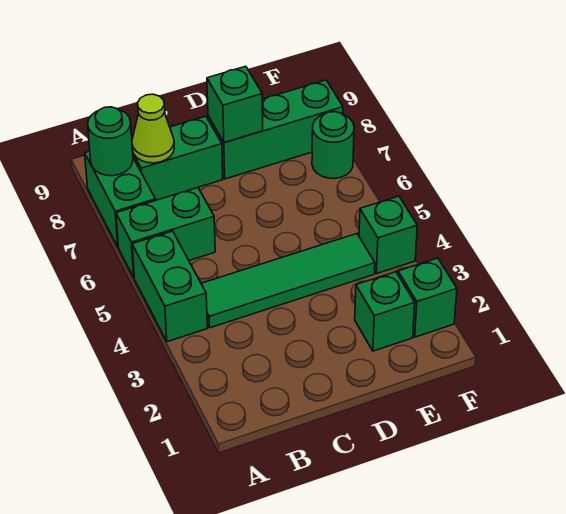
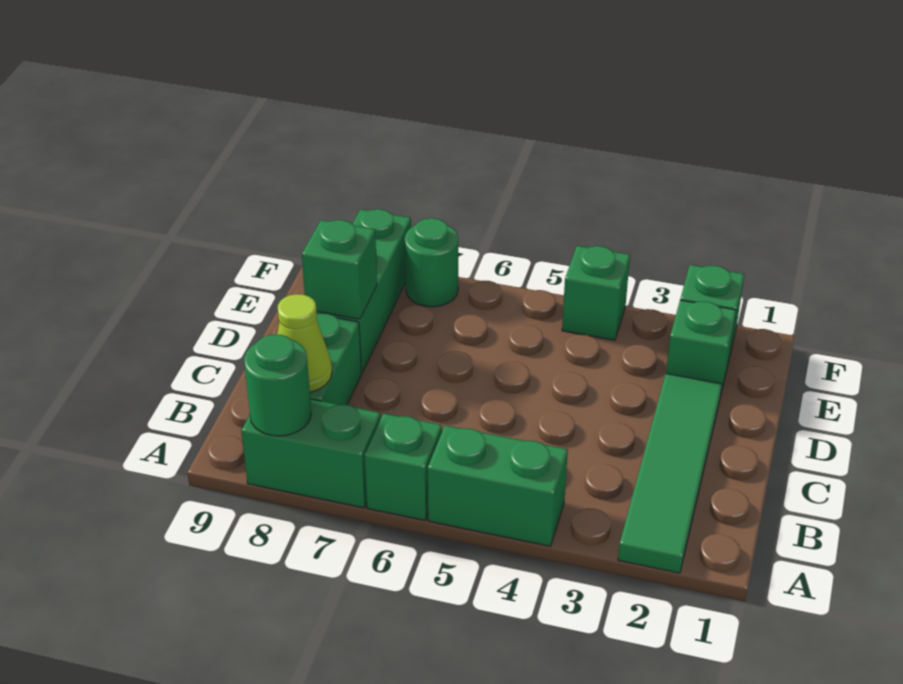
green 1x2 brick [116,188,215,277] -> green 1x1 brick [365,413,442,520]
green 1x4 tile [201,234,375,328] -> green 1x4 tile moved to [618,374,722,573]

